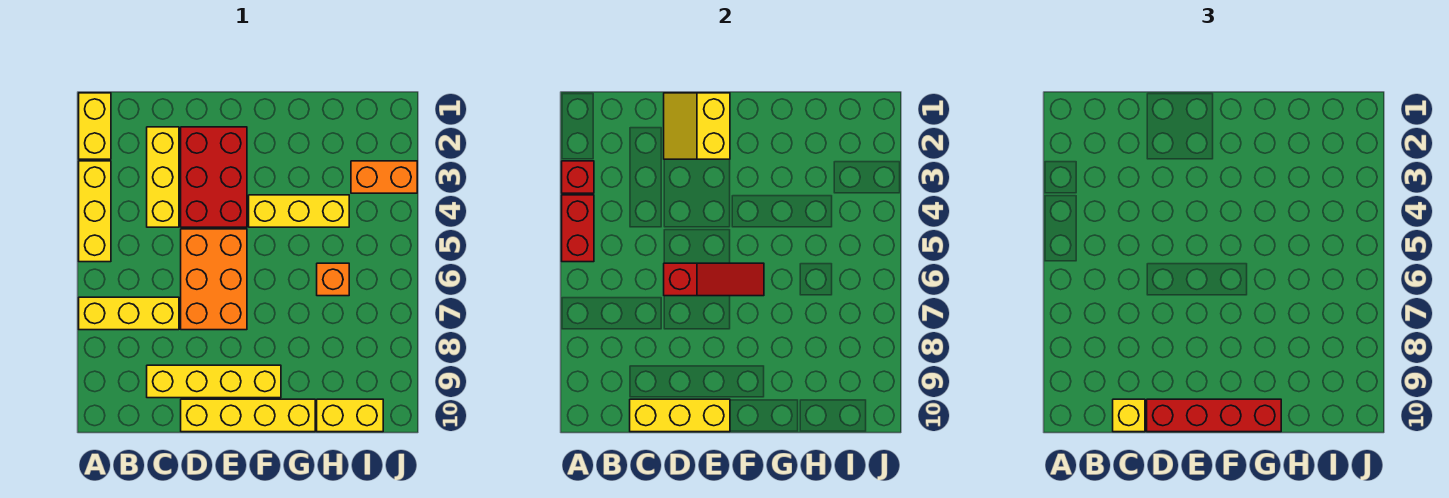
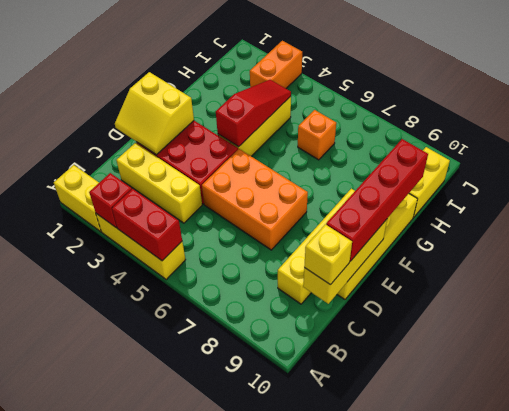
yellow 1x3 brick [79,297,179,330] -> none
red 1x3 slope [664,263,764,296] -> red 1x3 slope moved to [216,80,291,147]

